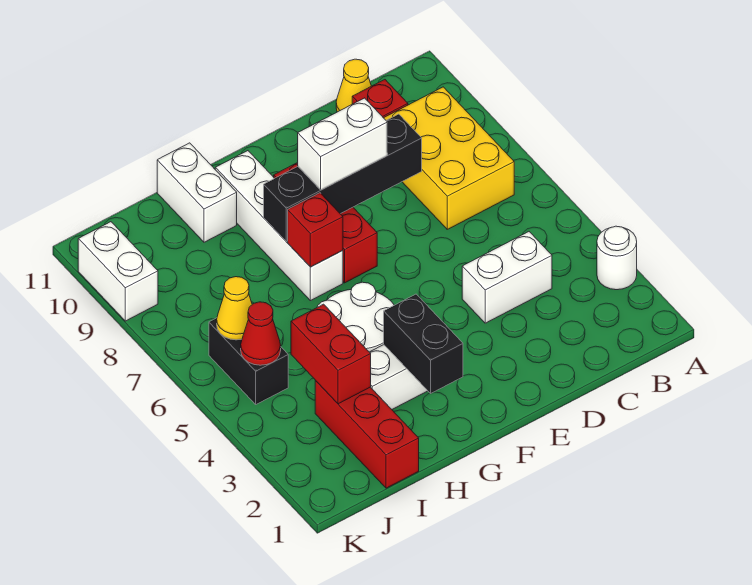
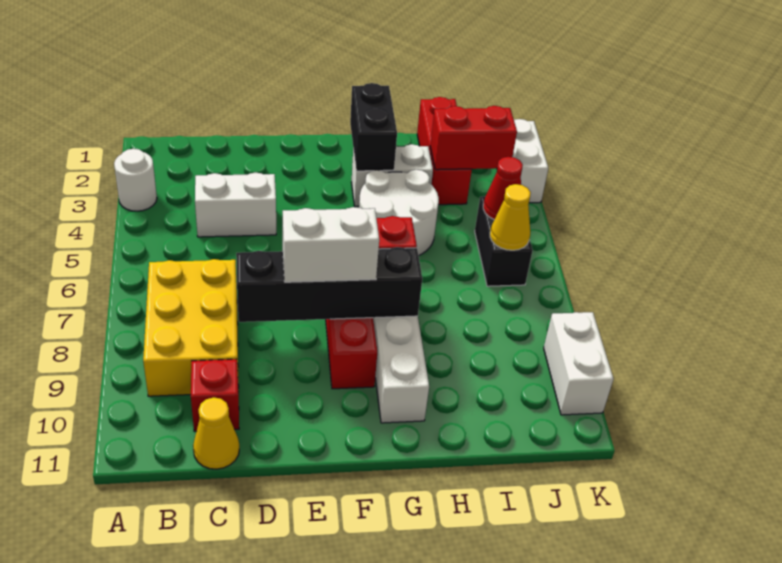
white 1x2 brick [157,143,237,242] -> white 1x2 brick moved to [513,119,548,203]
red 1x2 brick [291,304,371,404] -> red 1x2 brick turned to [430,106,517,170]

